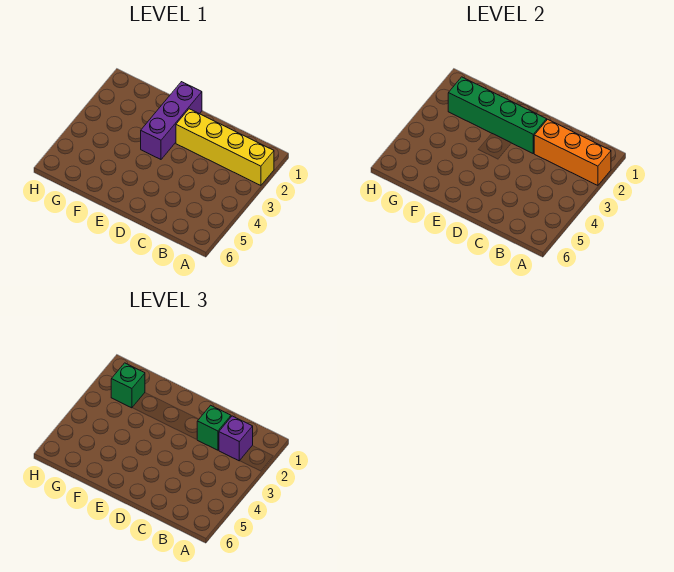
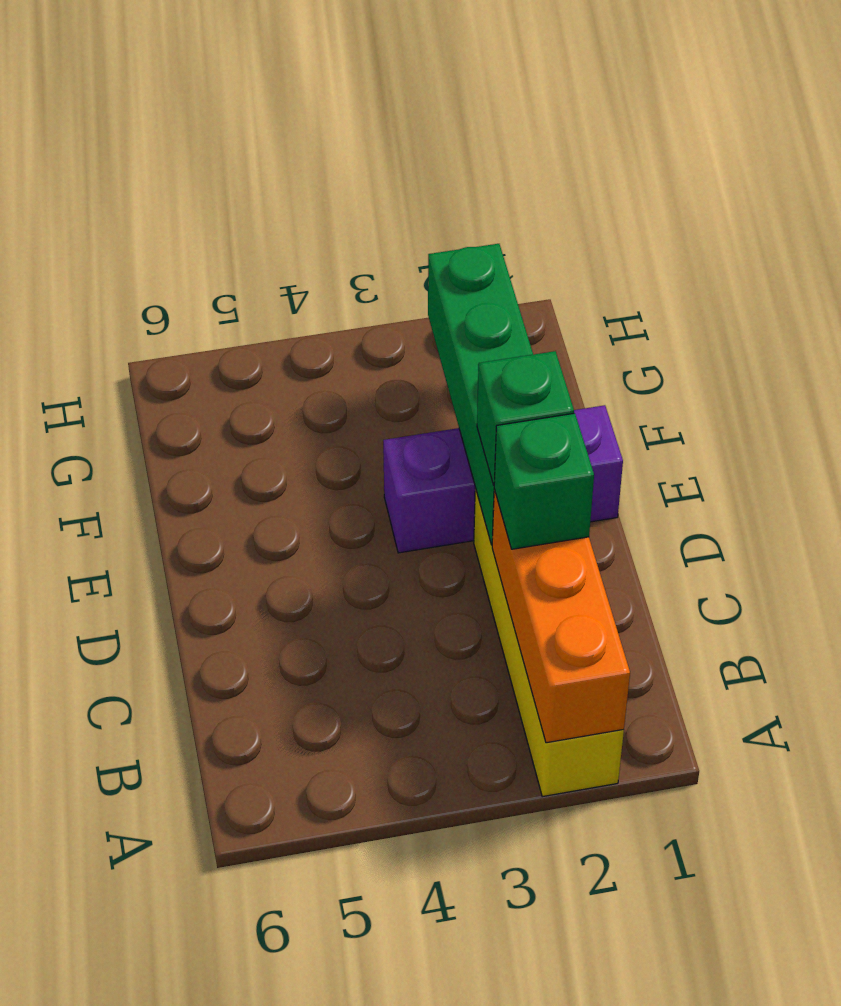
purple 1x1 brick [219,416,253,461] -> none
green 1x1 brick [111,363,145,408] -> green 1x1 brick moved to [477,351,574,485]

